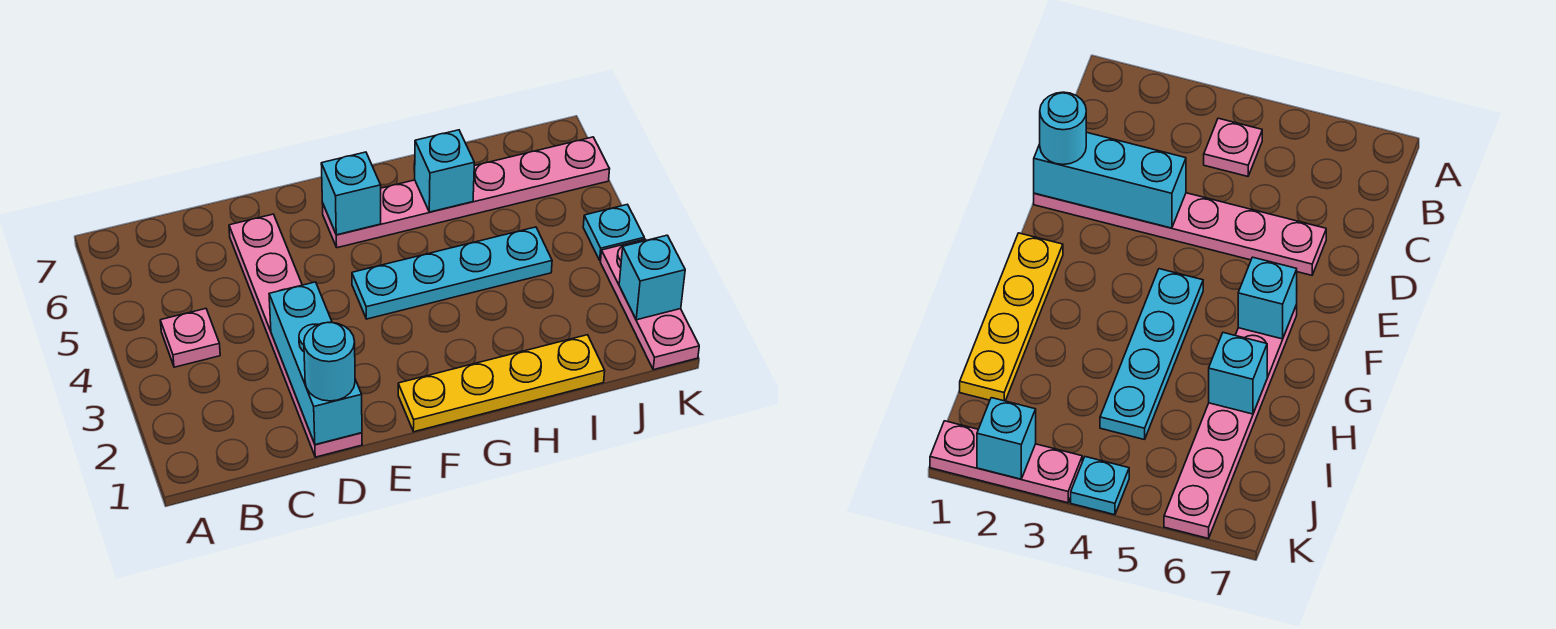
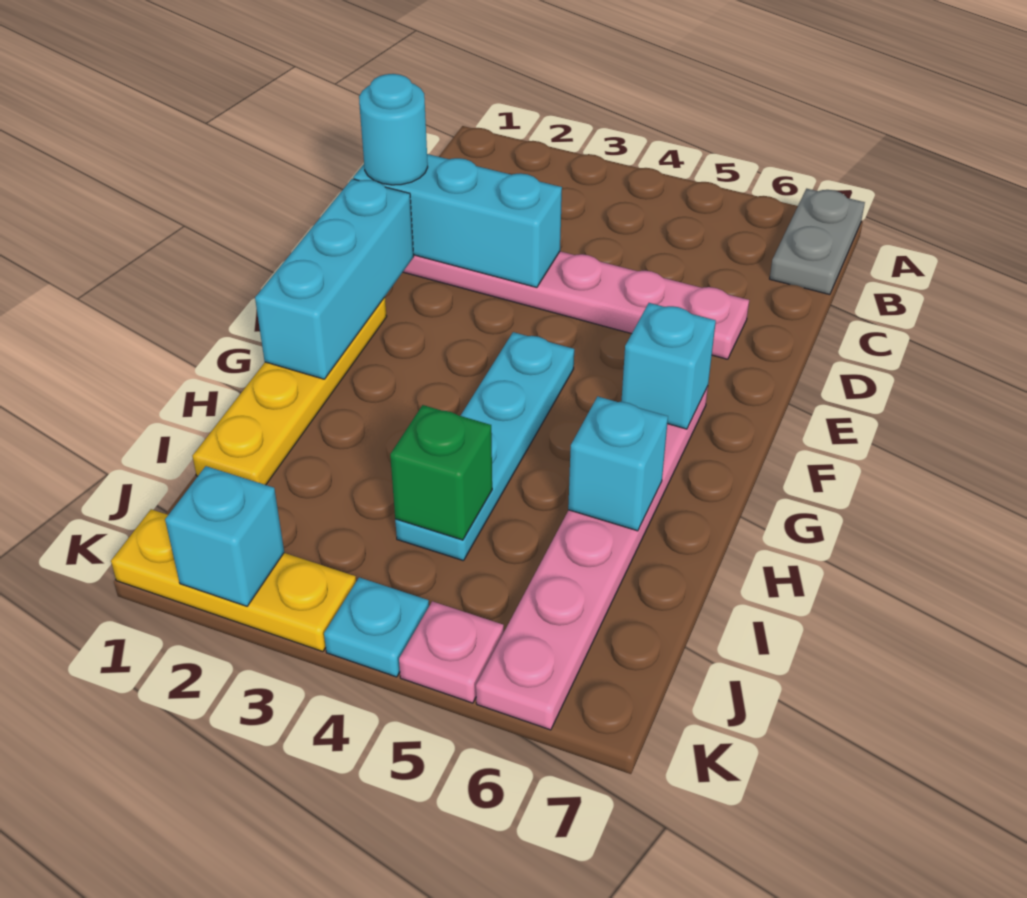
none -> grey 1x2 plate [770,189,865,295]
pink 1x1 plate [160,309,220,367] -> pink 1x1 plate moved to [399,601,504,703]
none -> cyan 1x3 brick [255,179,414,379]
none -> green 1x1 brick [390,405,492,540]
pink 1x3 plate [601,239,699,370] -> yellow 1x3 plate [111,509,356,652]

